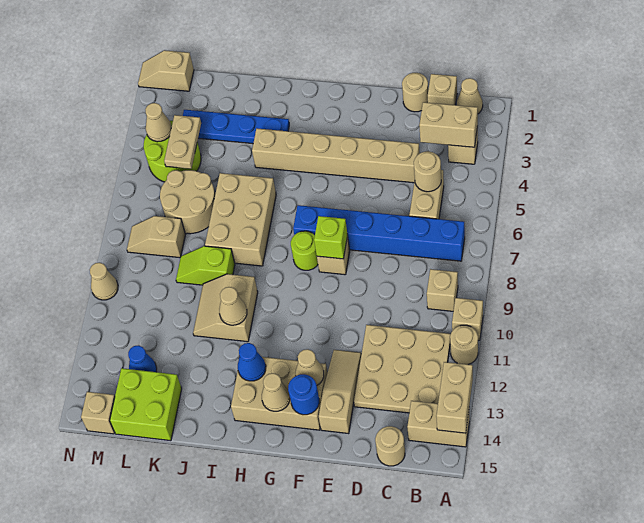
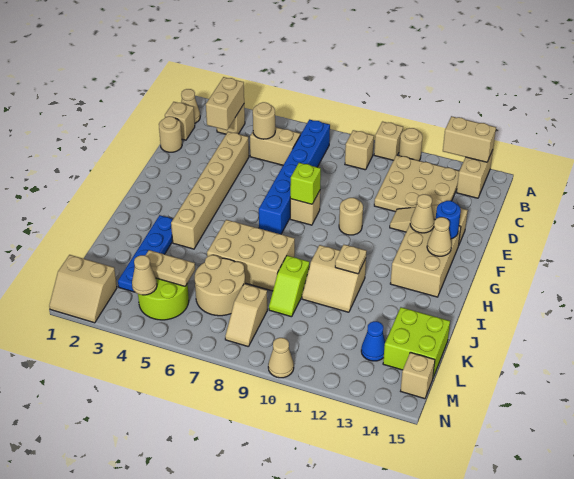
tan 1x1 round brick [375,426,405,466] -> tan 1x1 round brick moved to [339,198,363,235]
lime 1x1 round brick [291,231,318,270] -> none
blue 1x1 cone [238,343,266,381] -> none
tan 1x1 cone [219,287,247,325] -> tan 1x1 plate [335,245,367,274]
tan 1x2 slope [138,50,194,91] -> tan 2x2 slope [49,255,117,323]

